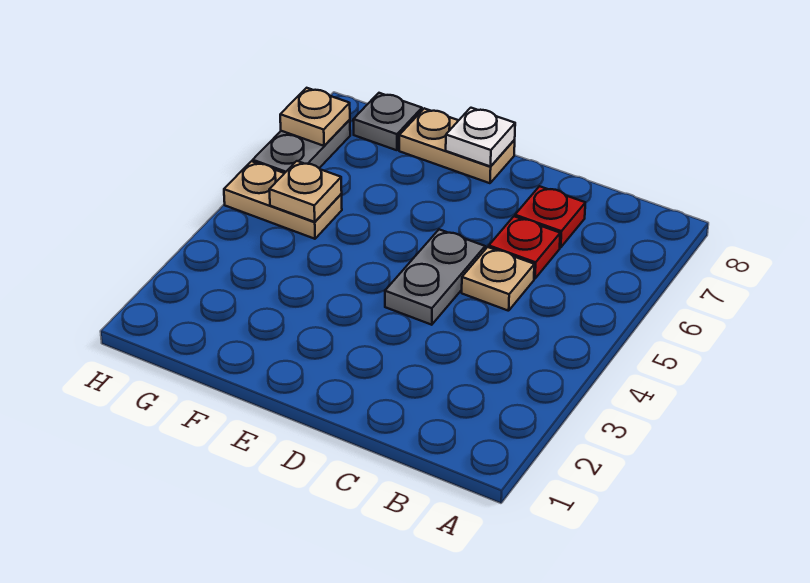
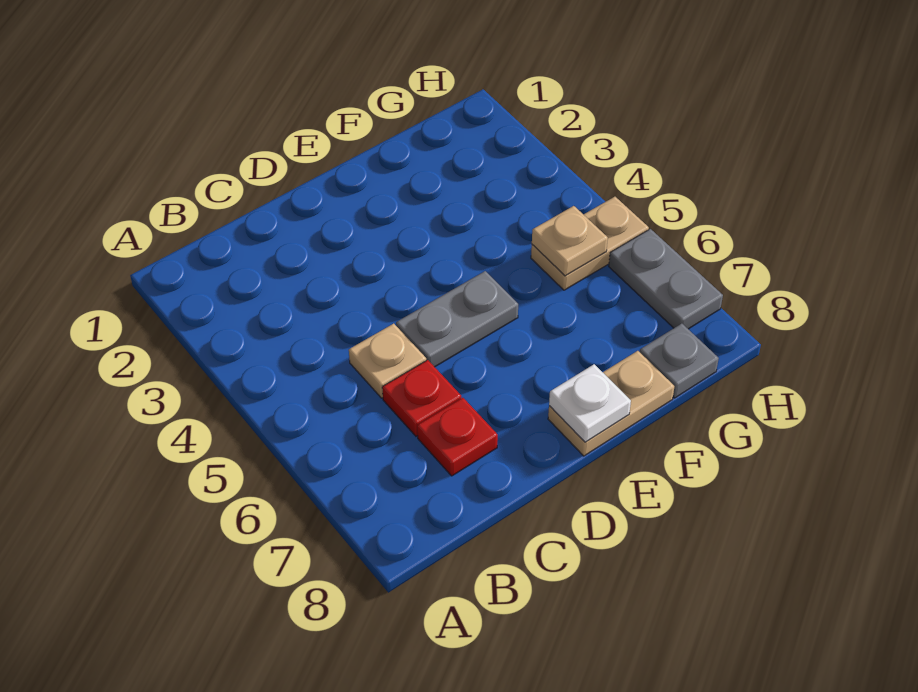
grey 1x2 plate [385,229,485,325] -> grey 1x2 plate turned to [396,271,518,367]
tan 1x1 plate [280,88,350,146] -> none

